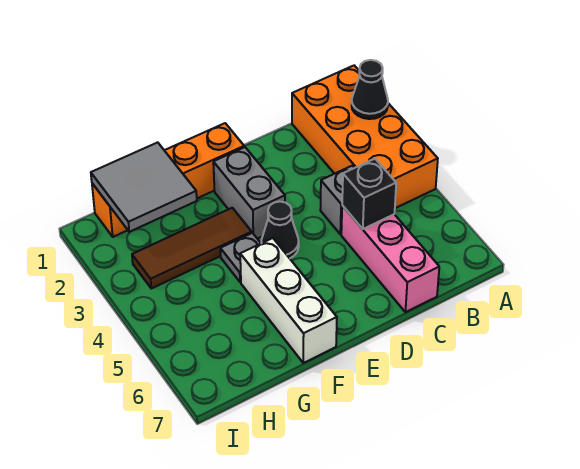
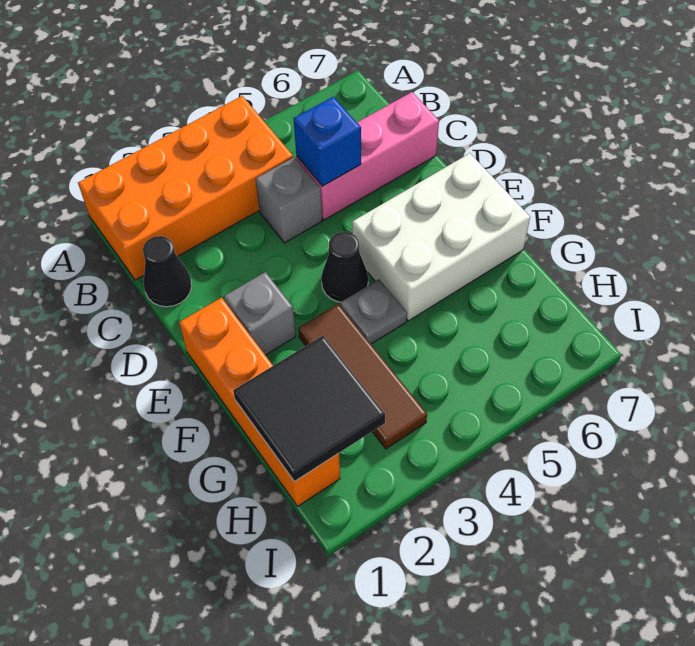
black 1x1 cone [352,60,388,119] -> black 1x1 cone moved to [143,236,192,307]
black 1x1 brick [342,159,396,229] -> blue 1x1 brick [294,97,361,186]
grey 1x2 brick [213,147,285,239] -> grey 1x1 brick [224,272,296,355]
white 1x3 brick [240,238,337,363] -> white 2x3 brick [352,153,530,321]
grey 2x2 tile [91,142,197,232] -> black 2x2 tile [233,336,385,482]

